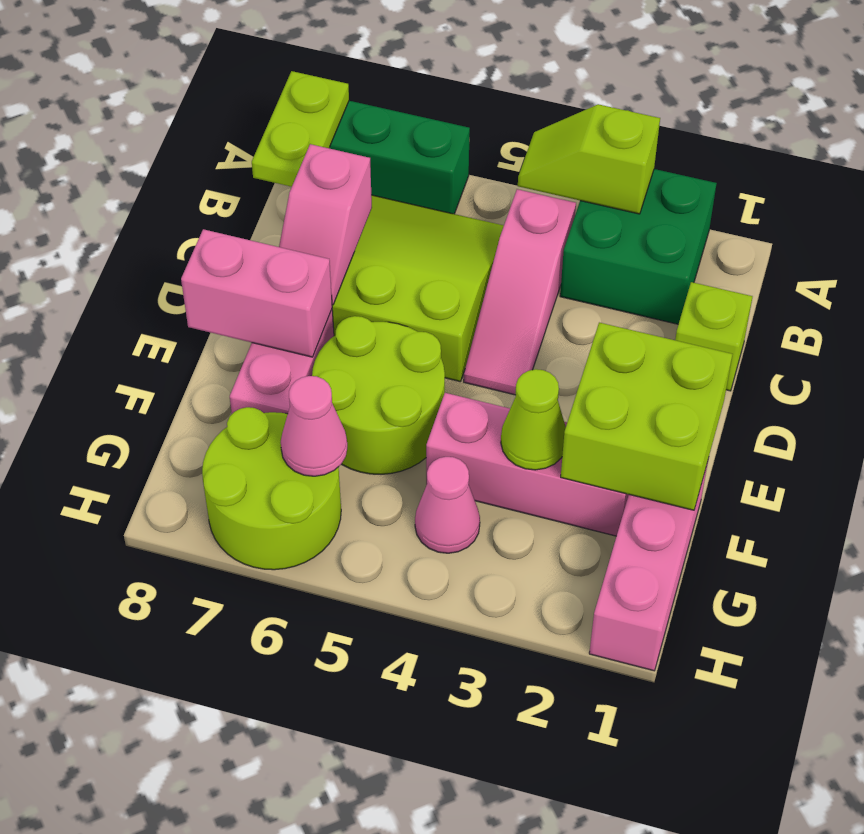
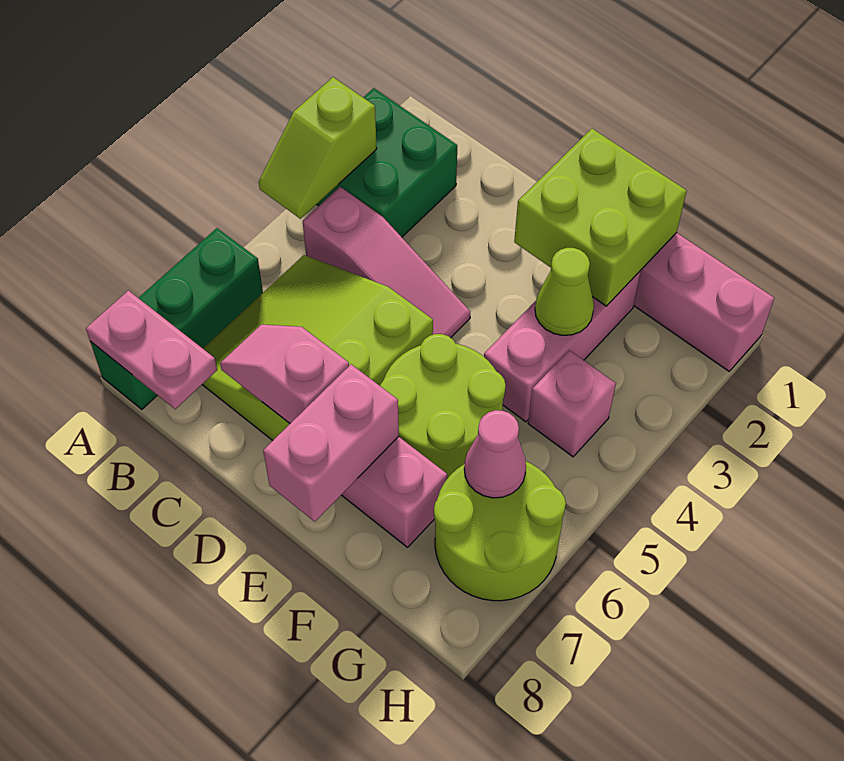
lime 1x2 plate [252,71,349,187] -> pink 1x2 plate [86,291,217,409]
lime 1x1 brick [675,282,753,391] -> none
pink 1x2 slope [279,144,372,305] -> pink 1x2 slope turned to [220,325,349,423]
pink 1x1 cone [415,457,480,553] -> pink 1x1 brick [528,350,616,457]

